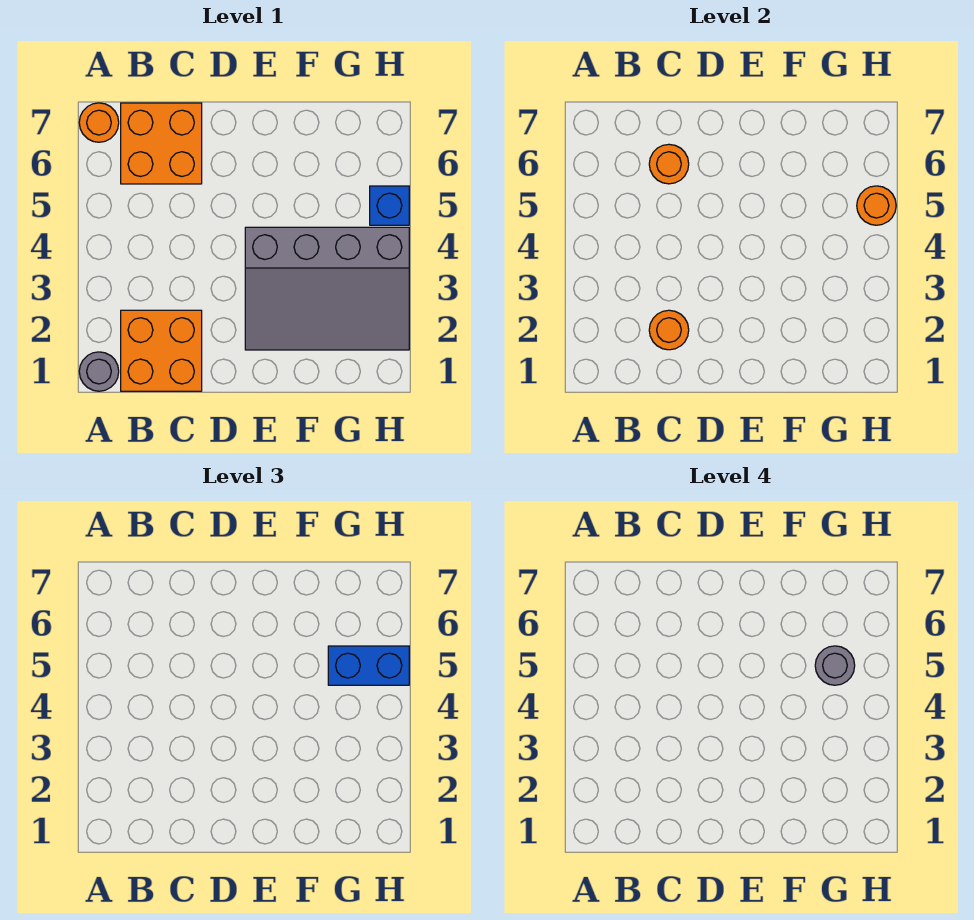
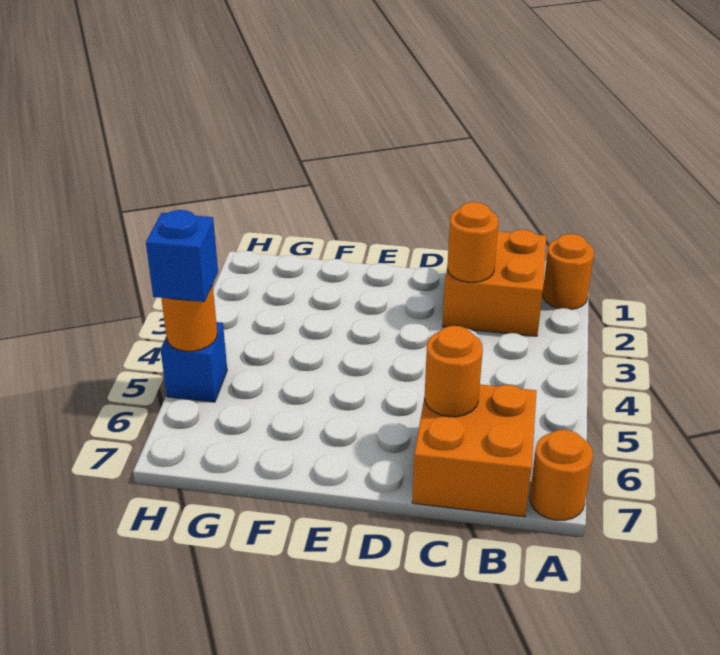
grey 1x1 round brick [79,352,119,391] -> orange 1x1 round brick [542,234,594,310]
grey 3x4 slope [245,227,409,350] -> none
blue 1x2 brick [328,646,409,685] -> blue 1x1 brick [146,210,218,302]
grey 1x1 round brick [815,646,855,685] -> none

